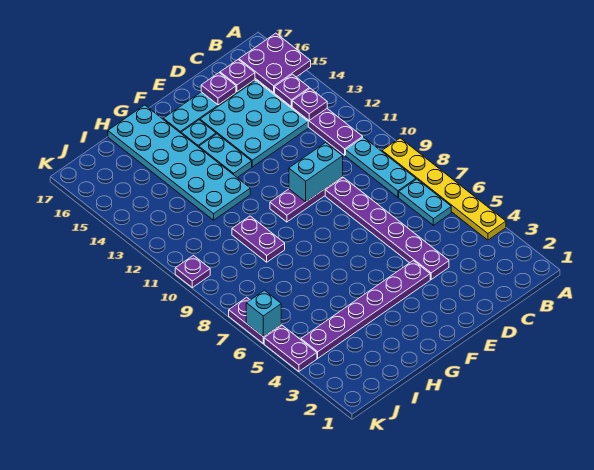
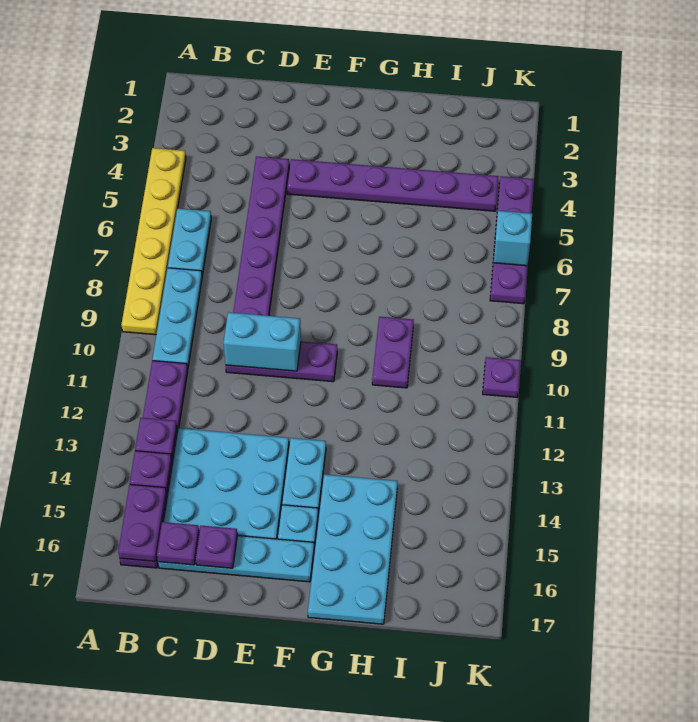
purple 2x2 plate [239,33,311,93] -> purple 1x2 plate [118,484,167,561]
cyan 2x6 plate [108,105,250,220] -> cyan 2x4 plate [308,474,398,624]

